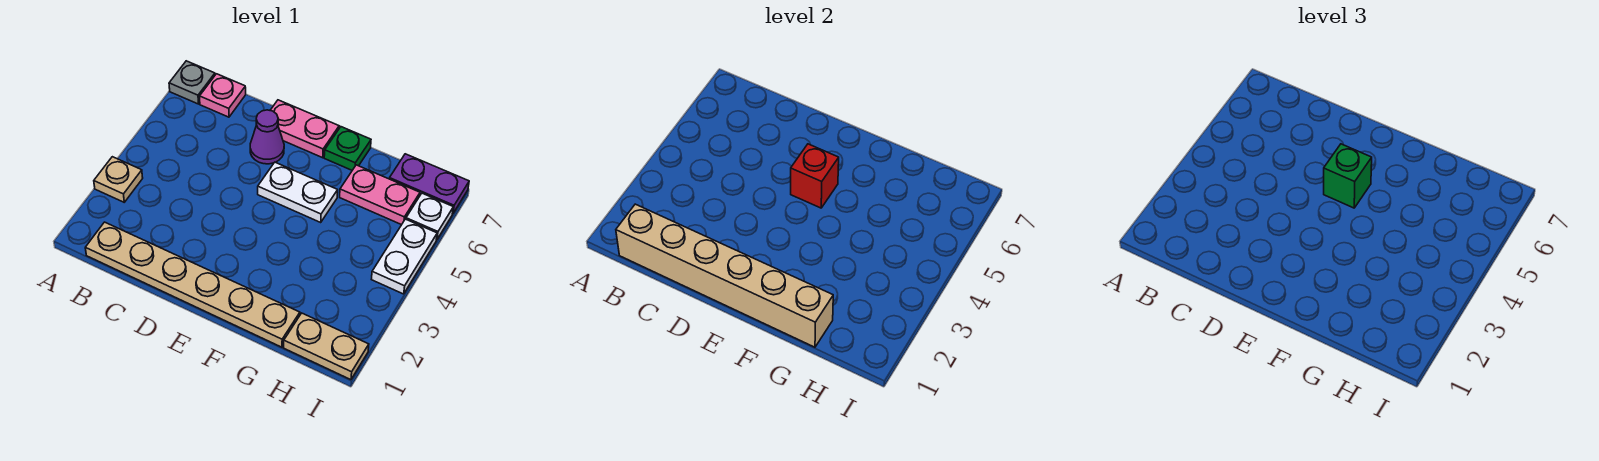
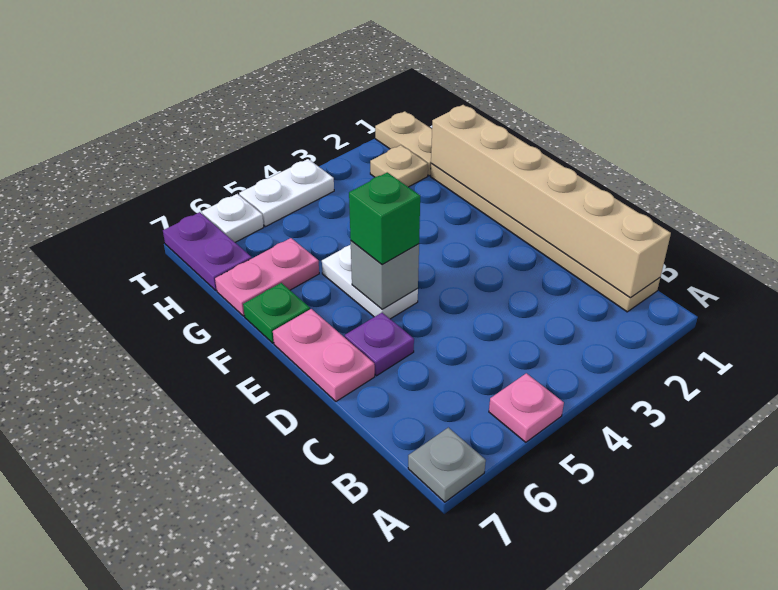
tan 1x1 plate [94,157,143,202] -> tan 1x1 plate moved to [370,145,428,187]
pink 1x1 plate [200,74,246,117] -> pink 1x1 plate moved to [489,373,564,442]
purple 1x1 cone [250,110,284,164] -> purple 1x1 plate [345,313,414,376]
red 1x1 brick [791,144,839,208] -> grey 1x1 brick [351,241,419,309]
pink 1x2 plate [340,165,420,225] -> pink 1x2 plate turned to [215,238,319,316]

